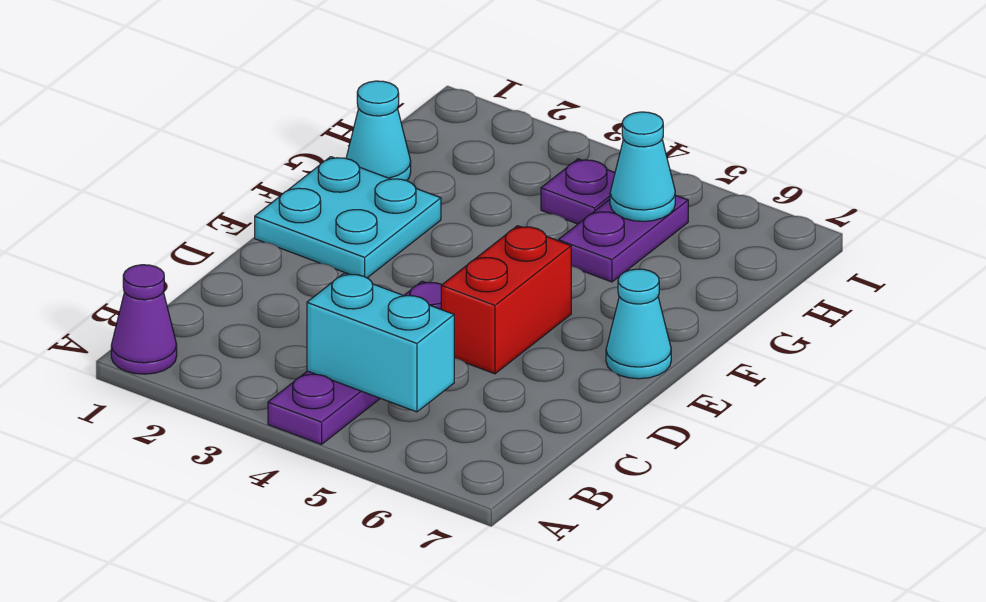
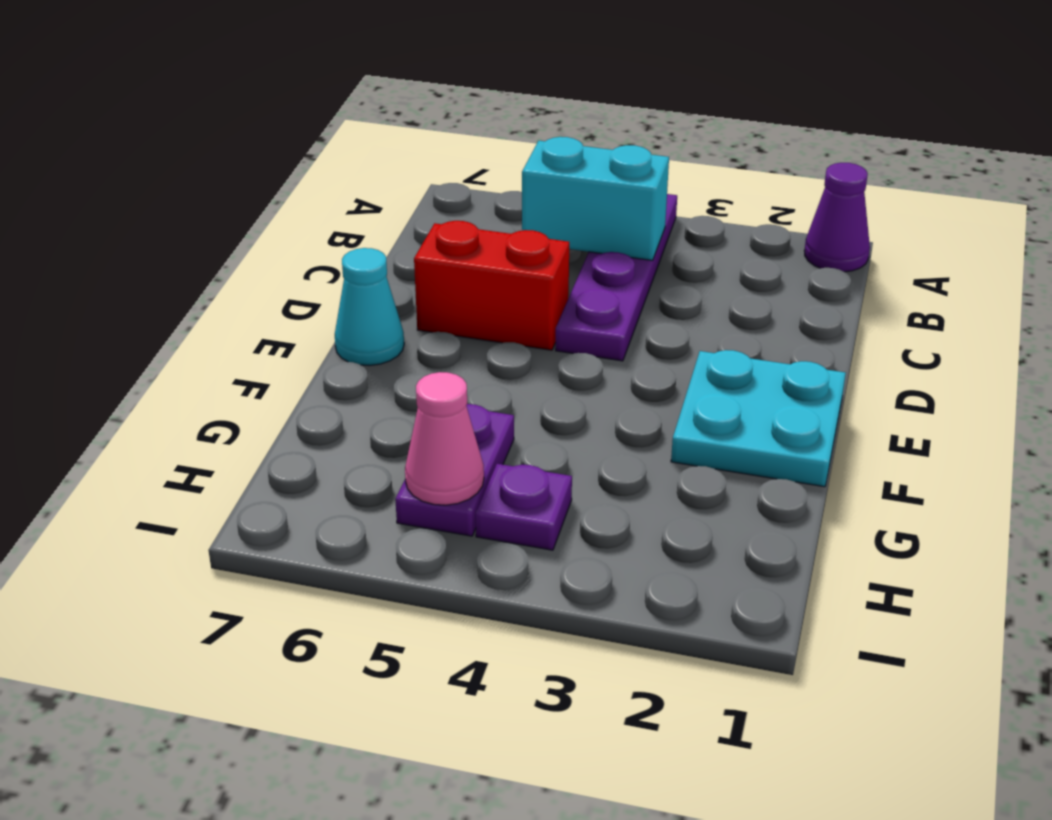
red 1x2 brick [441,226,571,374] -> red 1x2 brick turned to [414,221,569,350]
cyan 1x1 cone [346,81,411,181] -> none
cyan 1x1 cone [610,112,675,221] -> pink 1x1 cone [405,372,484,505]

